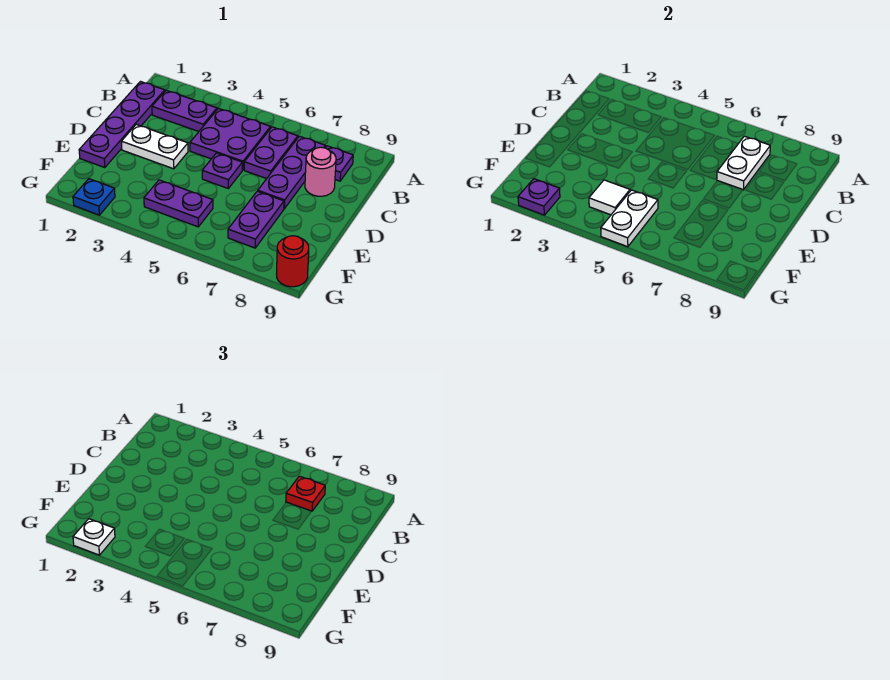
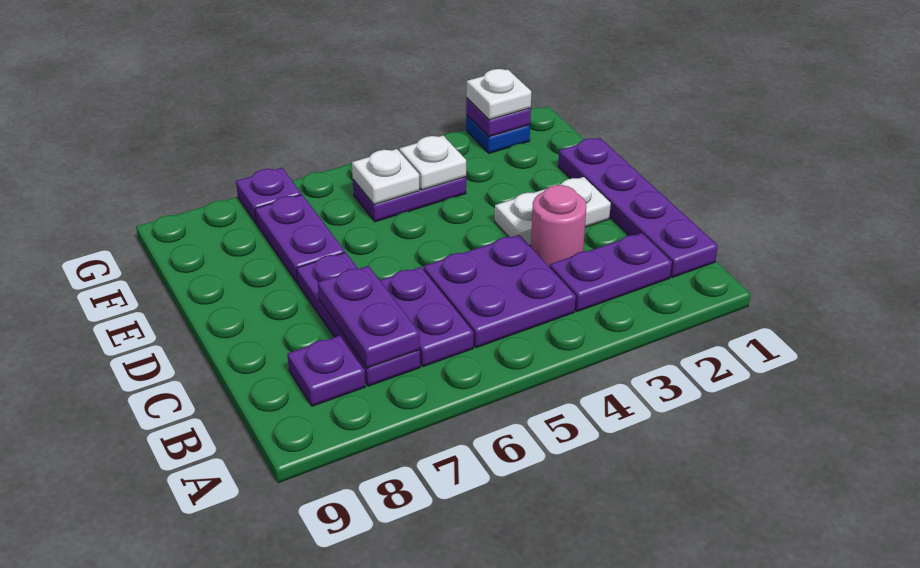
white 1x2 plate [717,136,770,190] -> purple 1x2 plate [318,266,420,368]
red 1x1 plate [286,476,325,511] -> none
pink 1x1 round brick [305,147,336,196] -> pink 1x1 round brick moved to [531,185,586,267]
purple 1x1 plate [202,153,242,188] -> purple 1x1 plate moved to [236,168,301,223]
white 1x1 tile [589,180,630,215] -> white 1x1 plate [399,136,466,190]
white 1x2 plate [601,190,658,247] -> white 1x1 plate [352,149,420,205]
red 1x1 round brick [277,236,309,287] -> none

